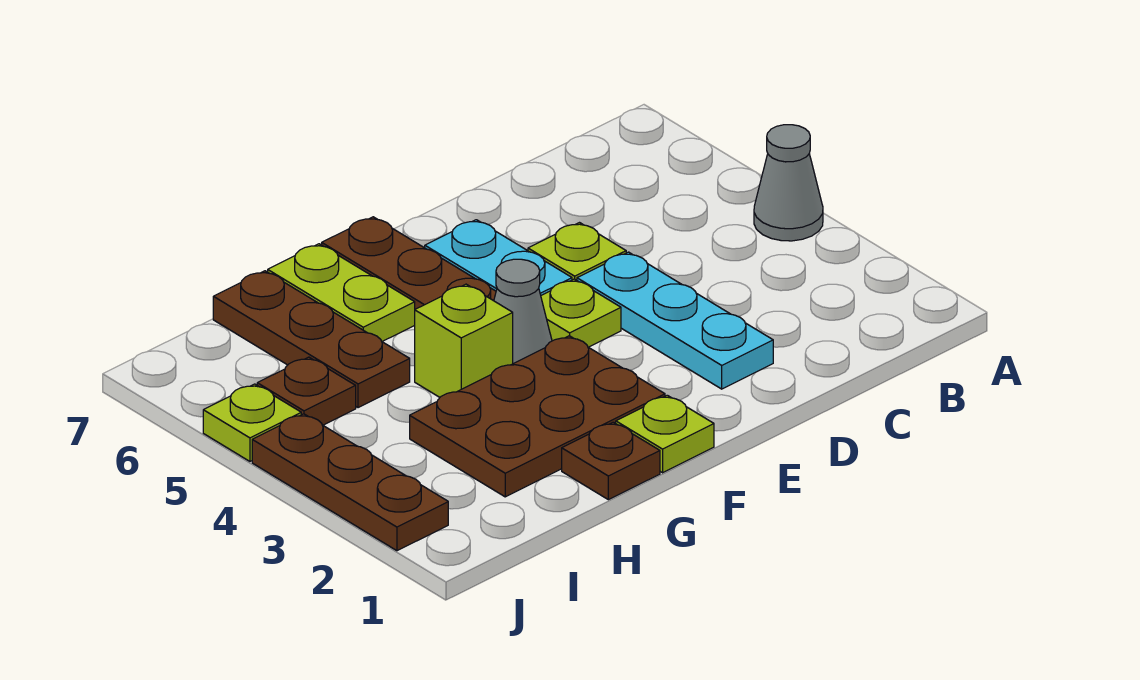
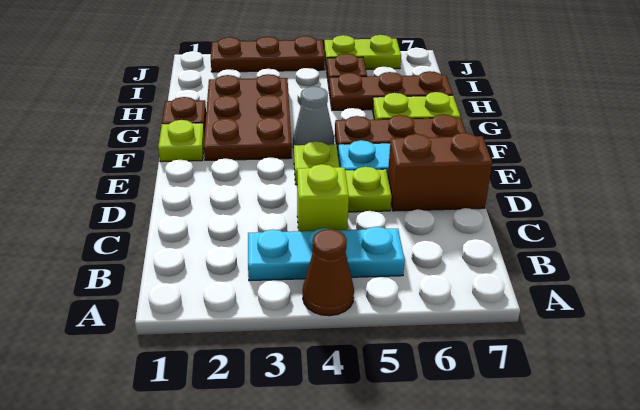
grey 1x1 cone [754,125,823,241] -> brown 1x1 cone [303,229,354,316]
cyan 1x3 plate [577,252,773,389] -> cyan 1x3 plate moved to [248,227,405,281]
none -> brown 1x2 brick [388,133,492,211]
lime 1x1 brick [415,284,513,397] -> lime 1x1 brick moved to [297,164,349,231]
lime 1x1 plate [203,384,301,461] -> lime 1x2 plate [324,35,401,70]

